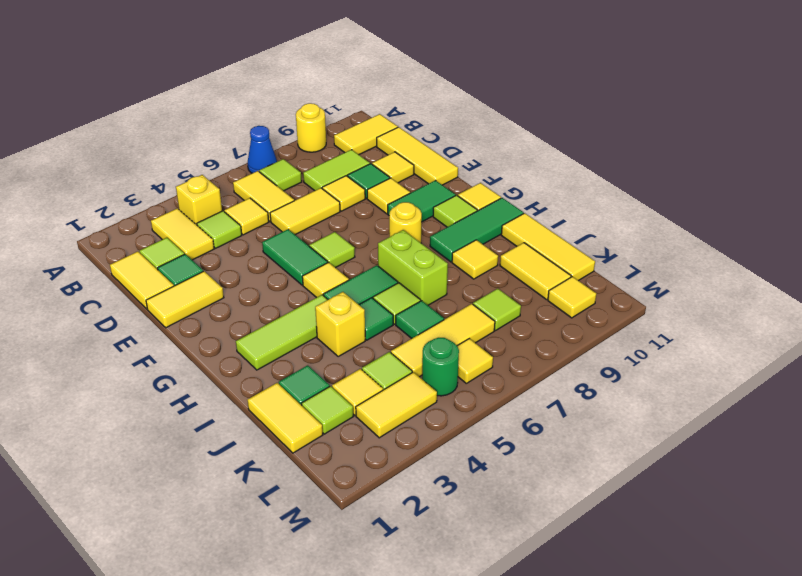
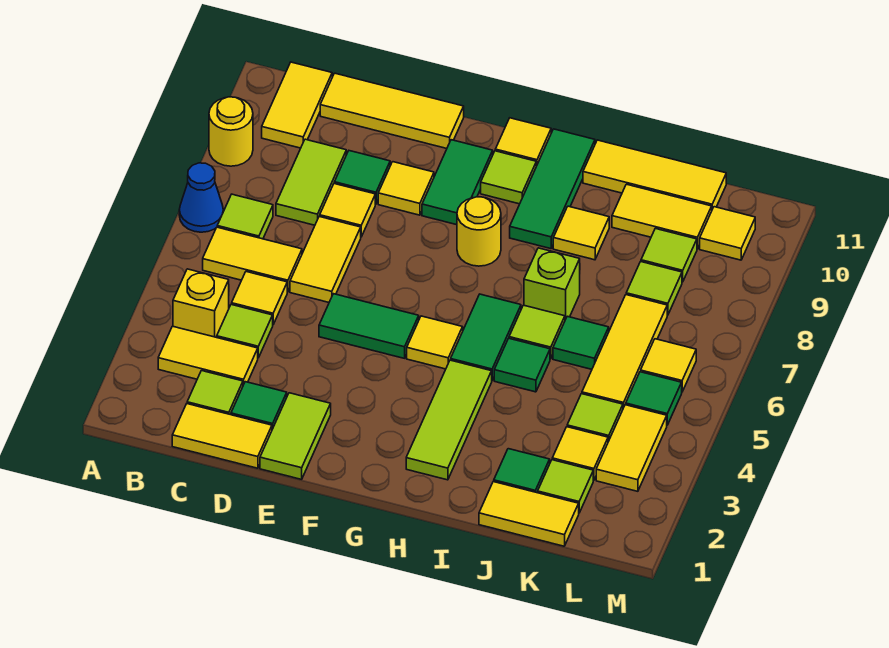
yellow 1x1 tile [372,152,414,183] -> none
yellow 1x2 tile [146,271,224,328] -> lime 1x2 tile [260,393,331,479]
lime 1x1 tile [309,232,355,268] -> lime 1x1 tile moved to [641,228,697,282]
lime 1x2 brick [378,230,448,305] -> lime 1x1 brick [524,248,580,320]
yellow 1x1 brick [315,292,365,356] -> none
green 1x1 round brick [422,338,459,396] -> green 1x1 tile [626,372,682,425]

